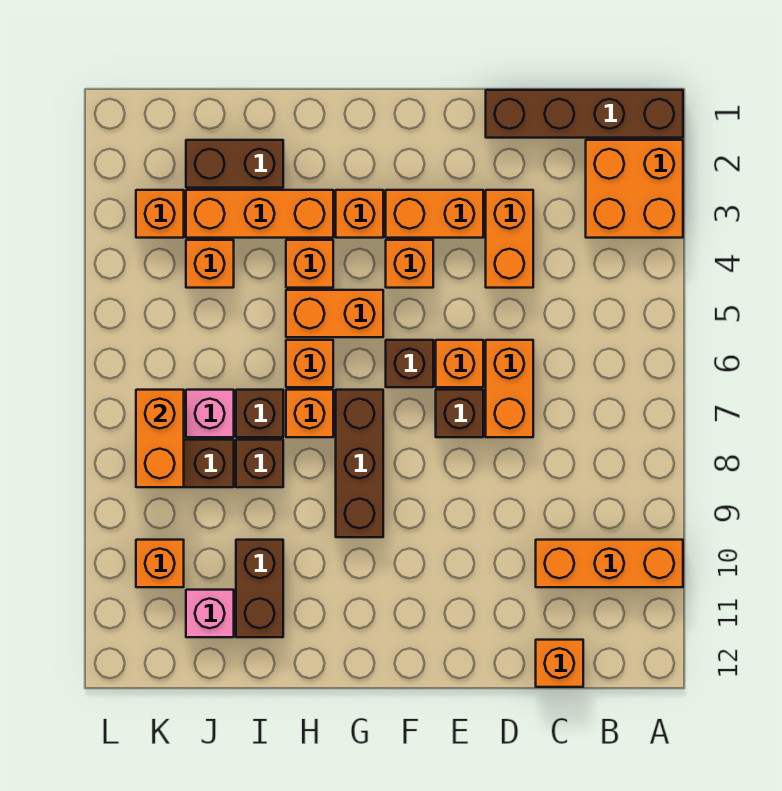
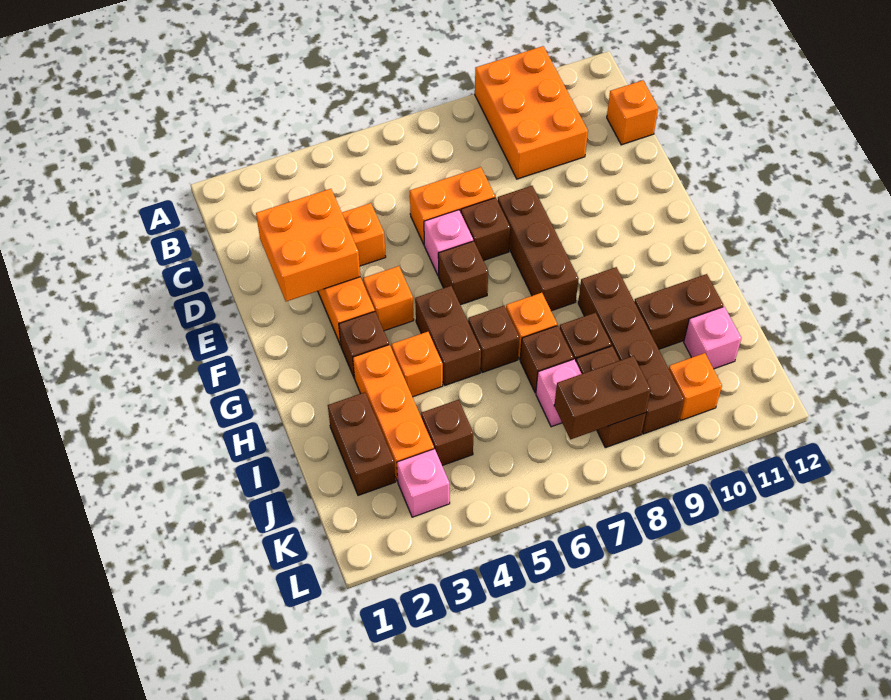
brown 1x4 brick [486,90,683,138] -> brown 1x4 brick moved to [578,267,684,434]
orange 2x2 brick [586,140,683,238] -> orange 2x2 brick moved to [256,189,360,301]
orange 1x3 brick [536,540,683,587] -> orange 2x3 brick [475,46,588,179]
orange 1x1 brick [436,340,483,387] -> pink 1x1 brick [424,210,473,276]
orange 1x1 brick [336,190,383,238] -> brown 1x1 brick [339,312,389,379]
orange 1x2 brick [286,290,383,337] -> brown 1x2 brick [415,286,481,385]
brown 1x3 brick [336,390,383,537] -> brown 1x3 brick turned to [498,186,579,311]
orange 1x1 brick [286,340,333,387] -> brown 1x1 brick [468,306,519,373]
orange 1x1 brick [186,240,234,288] -> brown 1x1 brick [421,400,474,466]
orange 1x1 brick [136,190,184,238] -> pink 1x1 brick [397,449,450,517]
orange 1x2 brick [136,390,184,487] -> brown 1x2 brick [554,356,651,439]

